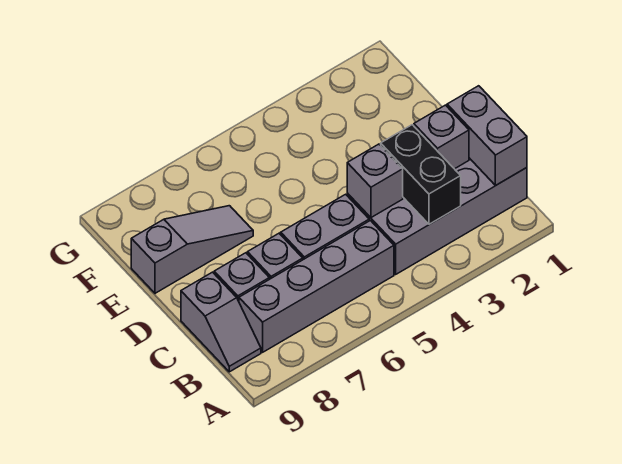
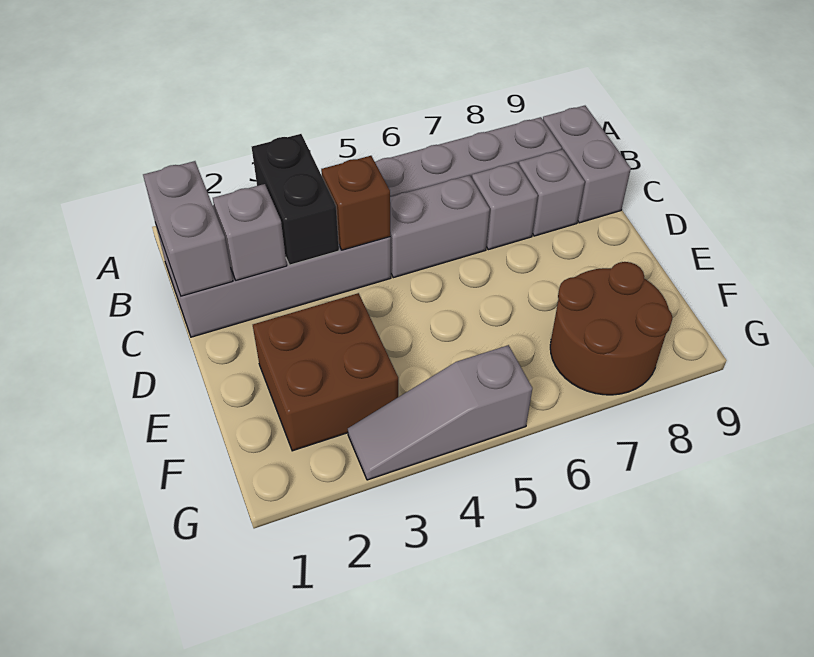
grey 1x2 slope [181,272,261,372] -> grey 1x2 brick [543,106,631,223]
grey 1x1 brick [347,144,403,218] -> brown 1x1 brick [321,156,390,250]
none -> brown 2x2 brick [253,293,398,451]
grey 1x3 slope [131,206,253,293] -> grey 1x3 slope moved to [348,345,532,480]
none -> brown 2x2 round brick [550,262,672,395]

